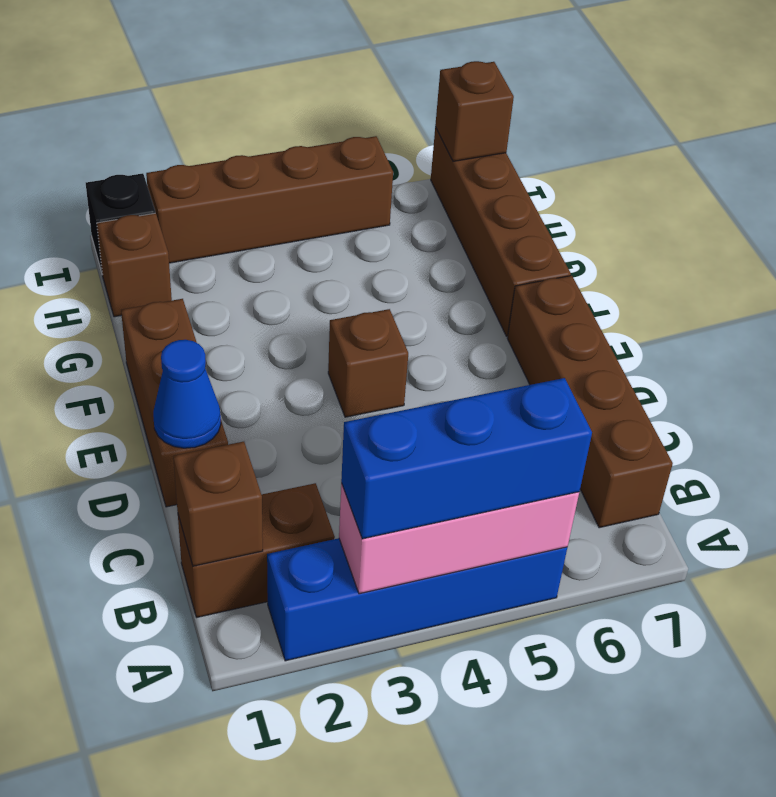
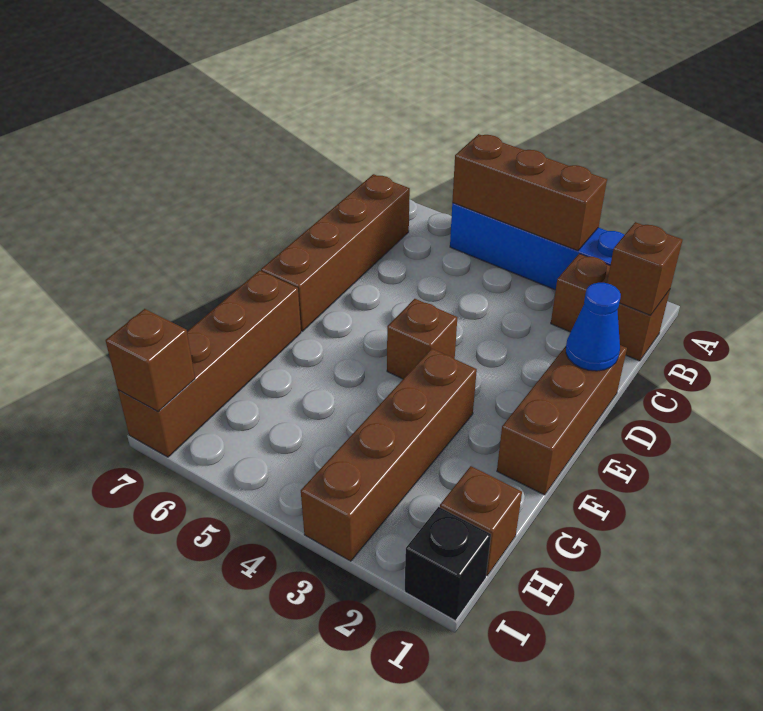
pink 1x3 brick [339,483,579,594] -> brown 1x3 brick [452,134,607,251]
blue 1x3 brick [341,378,592,539] -> none
brown 1x4 brick [146,136,393,263] -> brown 1x4 brick turned to [301,349,477,561]

